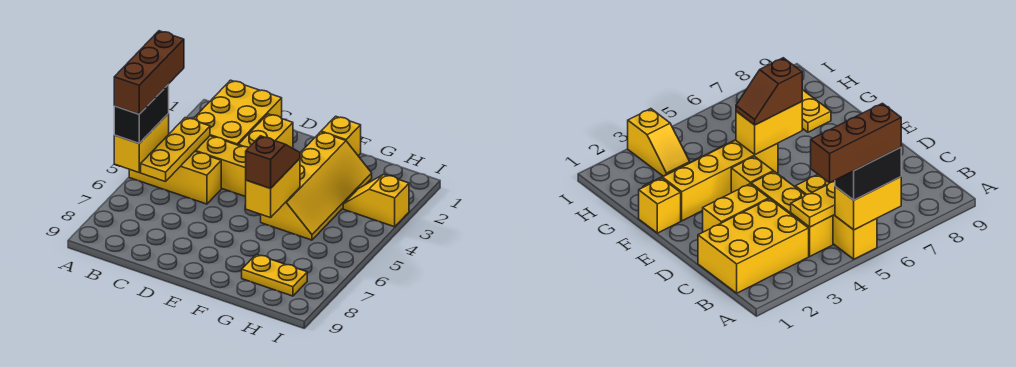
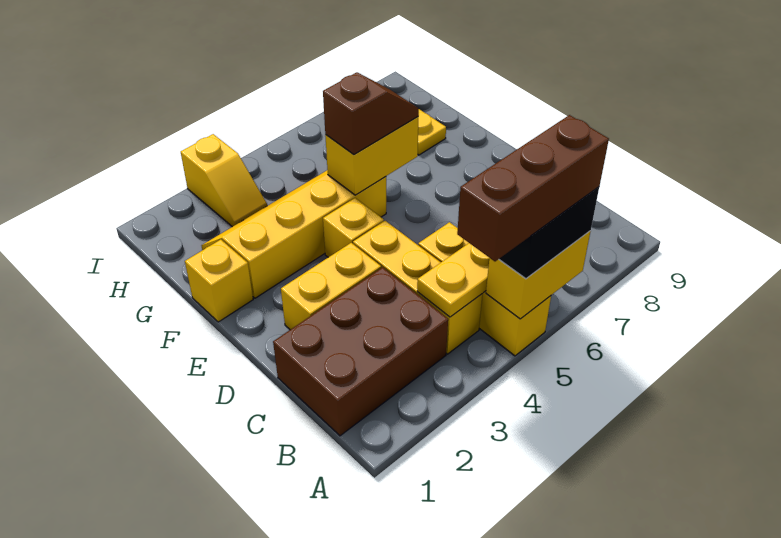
yellow 2x3 brick [194,80,282,145] -> brown 2x3 brick [273,267,448,436]
brown 1x2 slope [246,136,300,188] -> brown 1x2 slope turned to [323,72,419,155]

